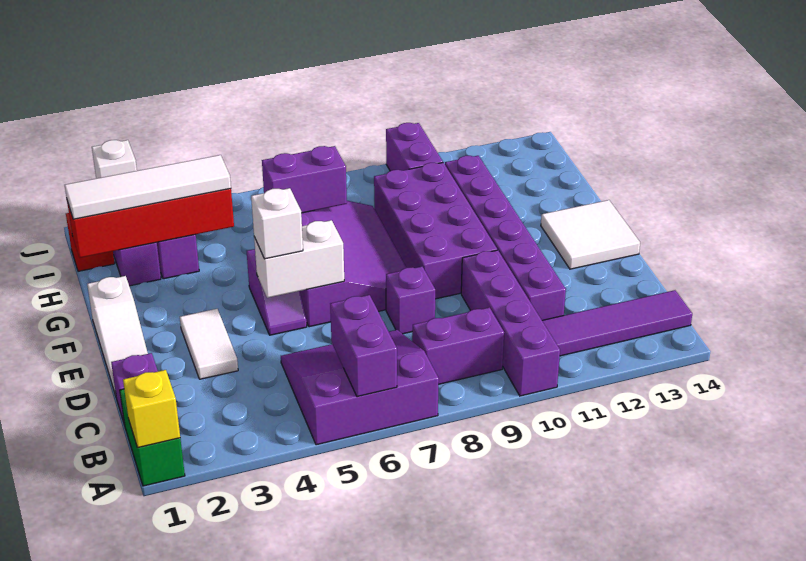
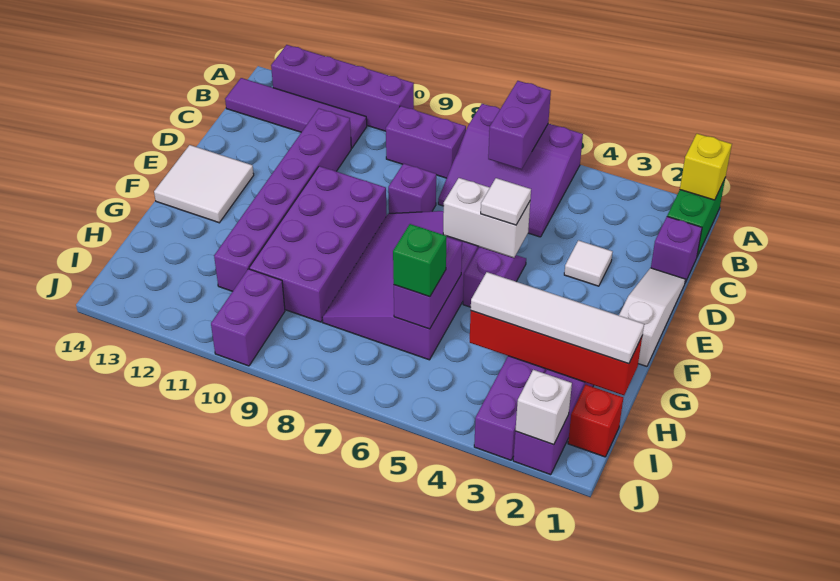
purple 1x4 brick [461,250,560,396] -> purple 1x4 brick turned to [271,45,414,131]
white 1x2 tile [180,309,238,379] -> white 1x1 tile [564,240,613,286]
white 1x1 brick [251,188,303,259] -> white 1x1 tile [481,178,531,225]
purple 1x2 brick [262,146,347,213] -> purple 1x2 brick turned to [394,237,462,329]
none -> green 1x1 brick [393,224,447,297]

